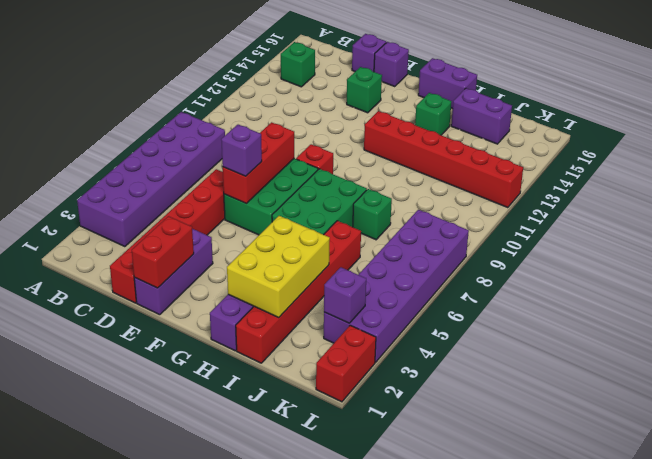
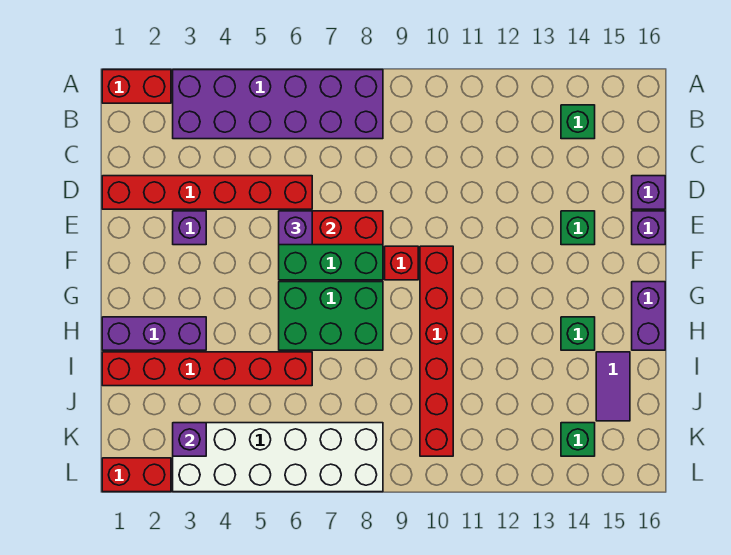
purple 1x3 brick [134,229,213,315] -> purple 1x1 brick [173,211,206,245]
red 1x2 brick [132,216,194,288] -> red 1x2 brick moved to [102,70,171,103]
red 1x6 brick [364,111,523,208] -> red 1x6 brick moved to [420,246,453,456]
yellow 2x3 brick [227,216,330,317] -> none
green 1x1 brick [353,189,392,240] -> green 1x1 brick moved to [561,423,595,456]
purple 1x2 brick [451,88,512,144] -> purple 1x2 tile [596,352,630,421]
purple 2x6 brick [324,210,469,362] -> white 2x6 brick [173,423,383,492]

